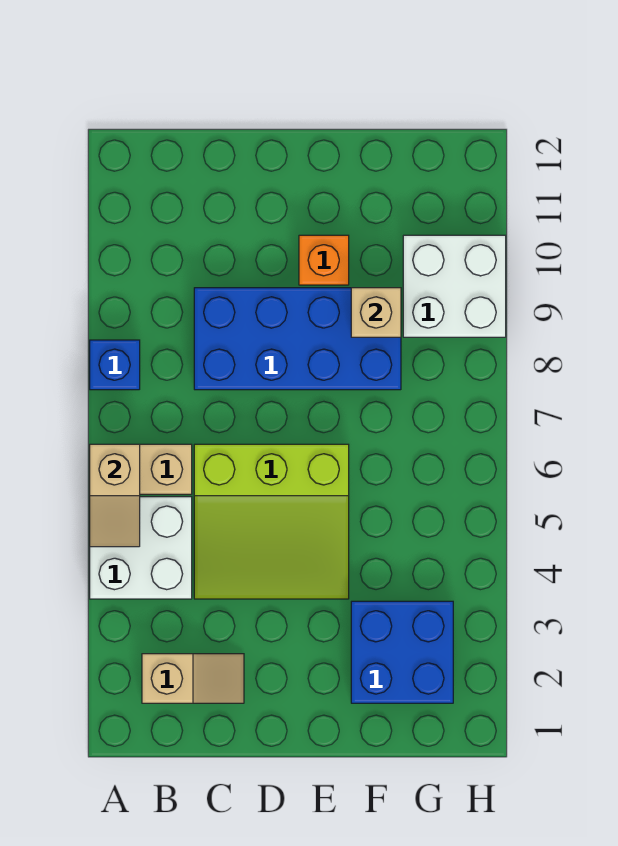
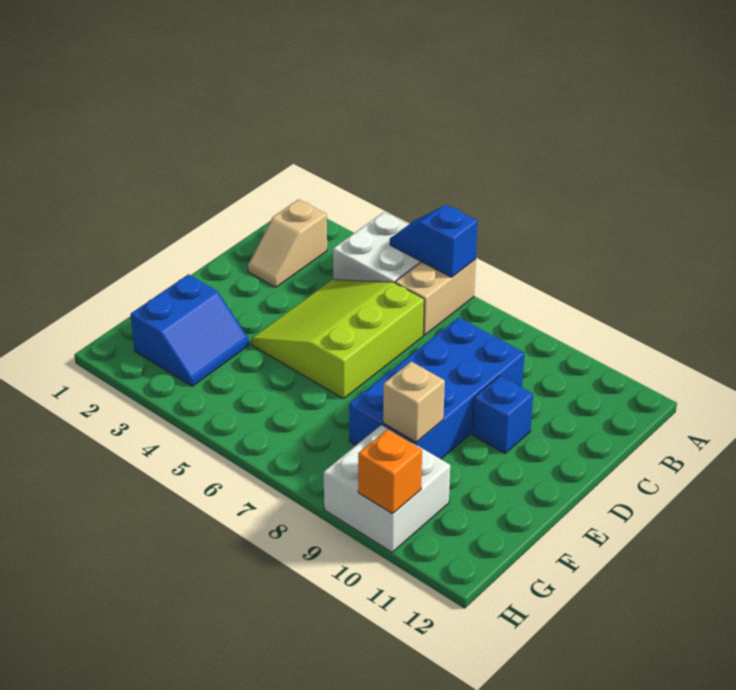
tan 1x2 slope [90,444,140,547] -> blue 1x2 slope [390,205,478,277]
blue 1x1 brick [90,340,140,390] -> blue 1x1 brick moved to [472,376,533,453]
orange 1x1 brick [299,235,349,285] -> orange 1x1 brick moved to [358,429,422,514]
blue 2x2 brick [351,601,453,703] -> blue 2x2 slope [131,274,249,386]

